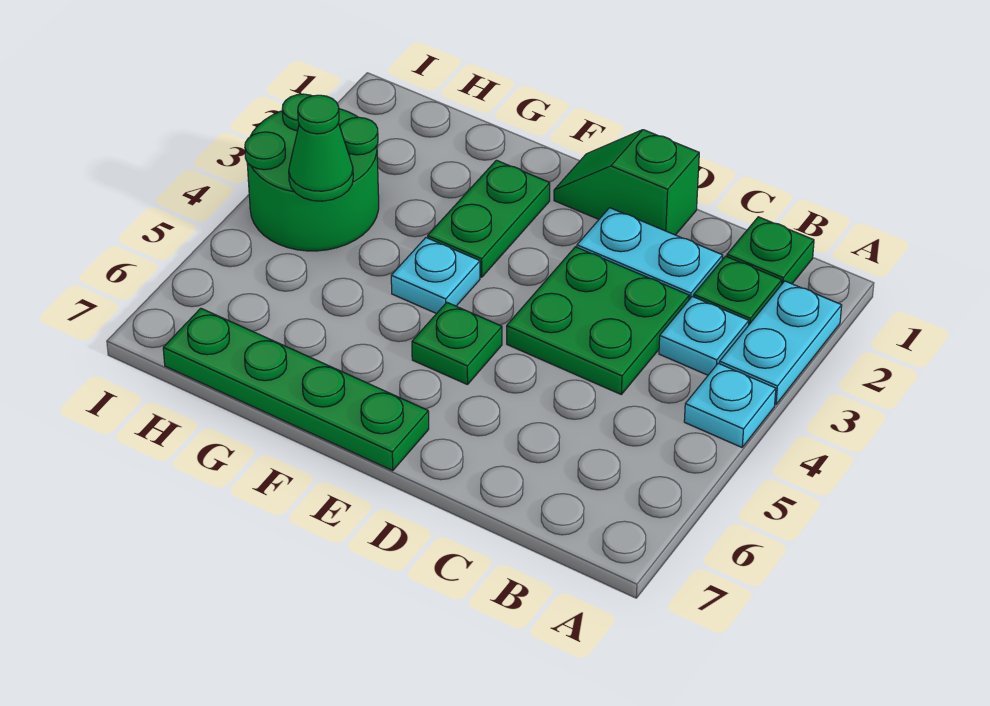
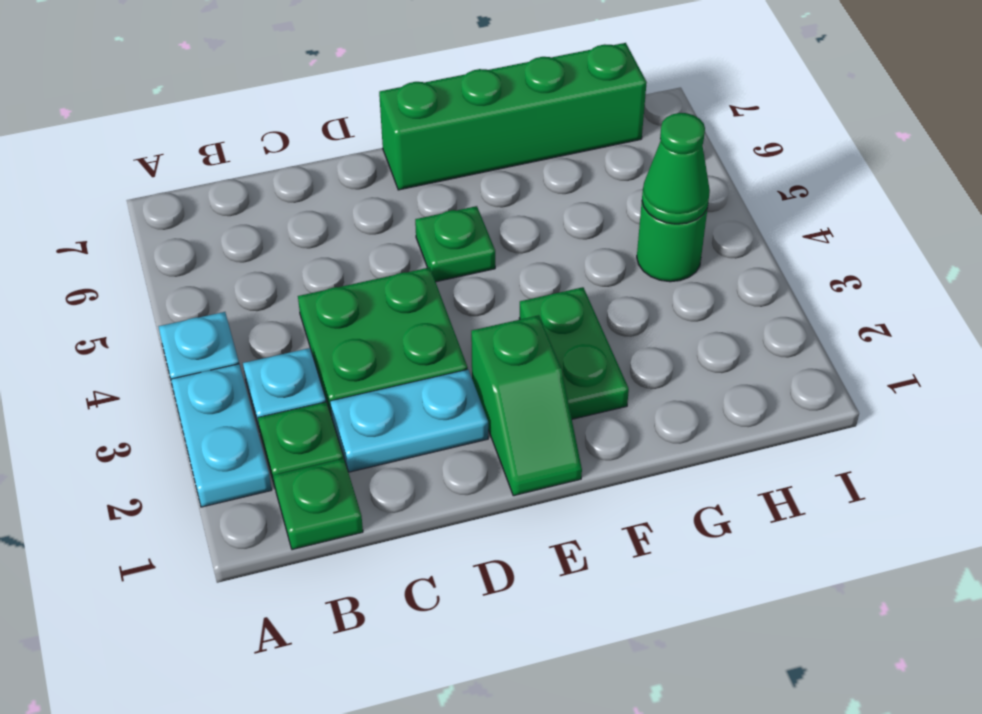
green 1x2 slope [554,130,699,235] -> green 1x2 slope turned to [471,315,582,496]
green 1x4 plate [163,308,429,471] -> green 1x4 brick [379,43,647,190]
cyan 1x1 plate [391,238,480,314] -> none
green 2x2 round brick [245,94,379,251] -> green 1x1 round brick [637,203,708,282]

